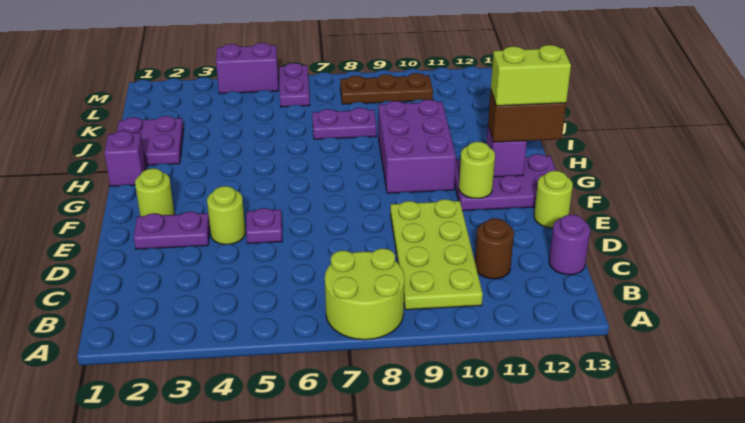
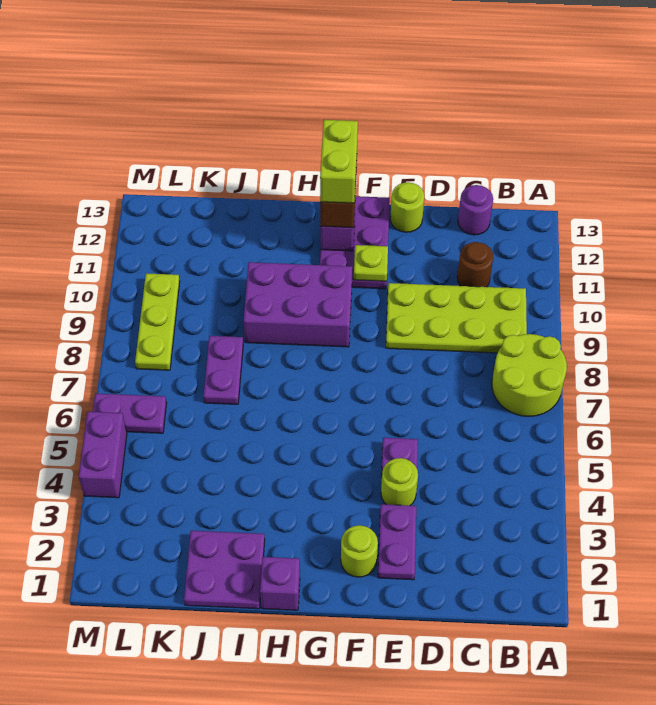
lime 1x1 round brick [459,142,495,198] -> lime 1x1 plate [354,245,388,281]
brown 1x3 plate [340,73,433,104] -> lime 1x3 plate [135,273,180,370]

